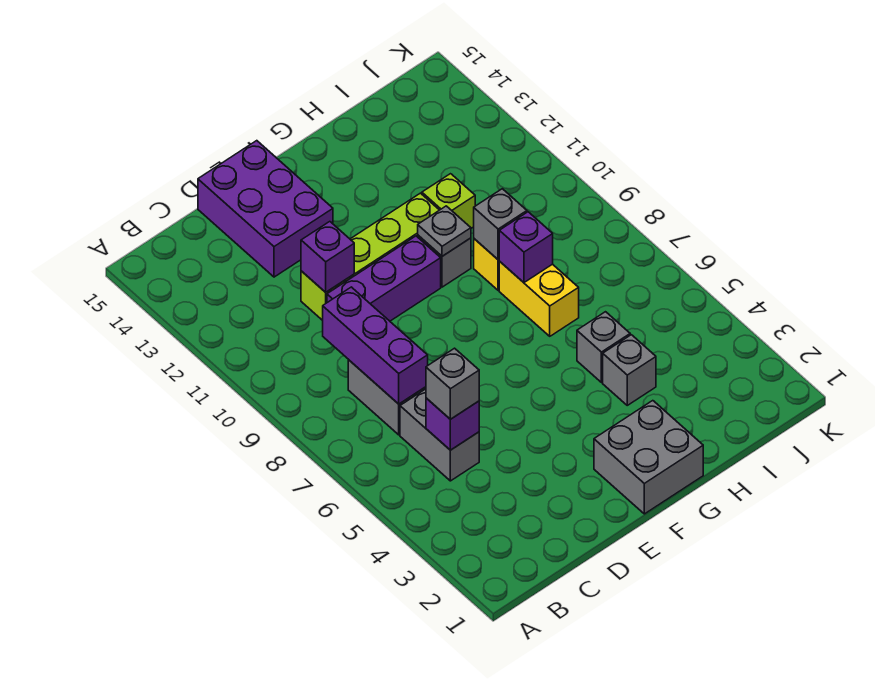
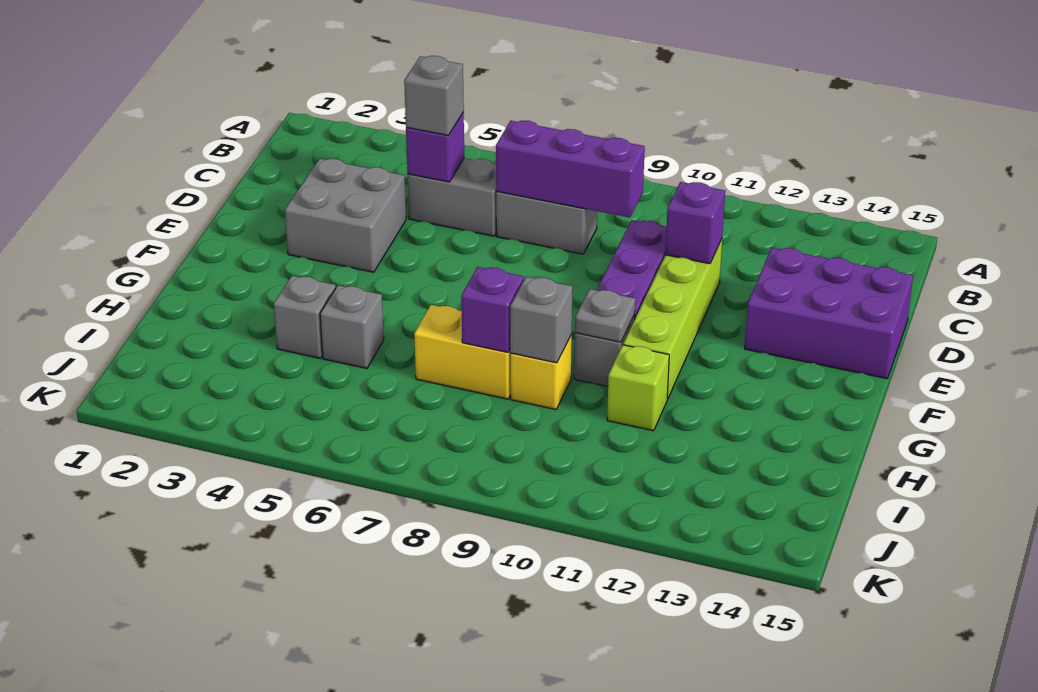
grey 2x2 brick [594,401,703,514] -> grey 2x2 brick moved to [285,159,406,272]

